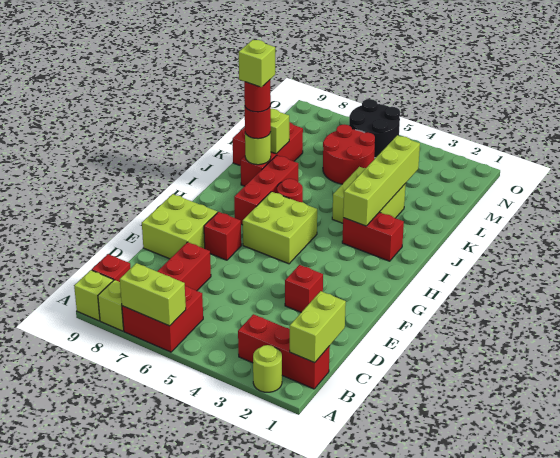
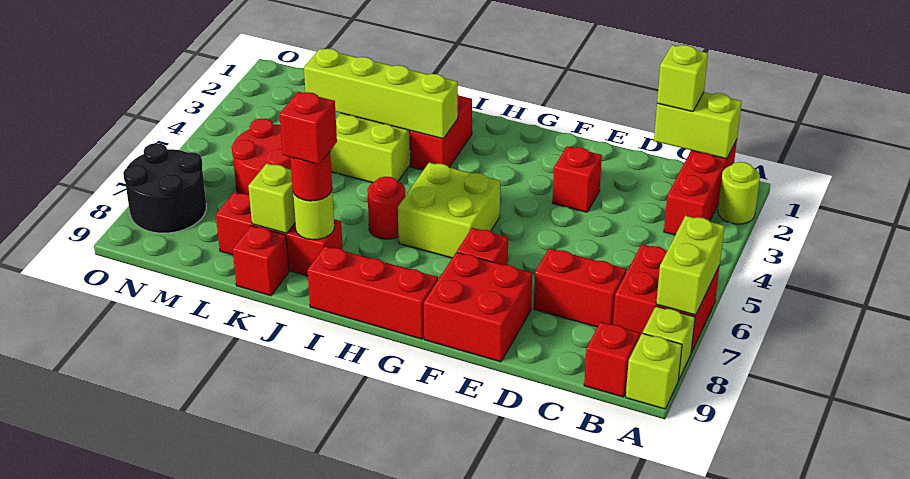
lime 2x2 brick [142,194,217,259] -> red 2x2 brick [424,252,532,362]
red 1x3 brick [234,155,298,225] -> red 1x3 brick moved to [307,246,438,339]
red 1x1 round brick [244,80,271,112] -> red 1x1 brick [280,92,337,164]
lime 1x1 brick [239,40,275,87] -> lime 1x1 brick moved to [657,45,708,112]
black 2x2 round brick [349,99,400,158] -> black 2x2 round brick moved to [123,143,206,233]

